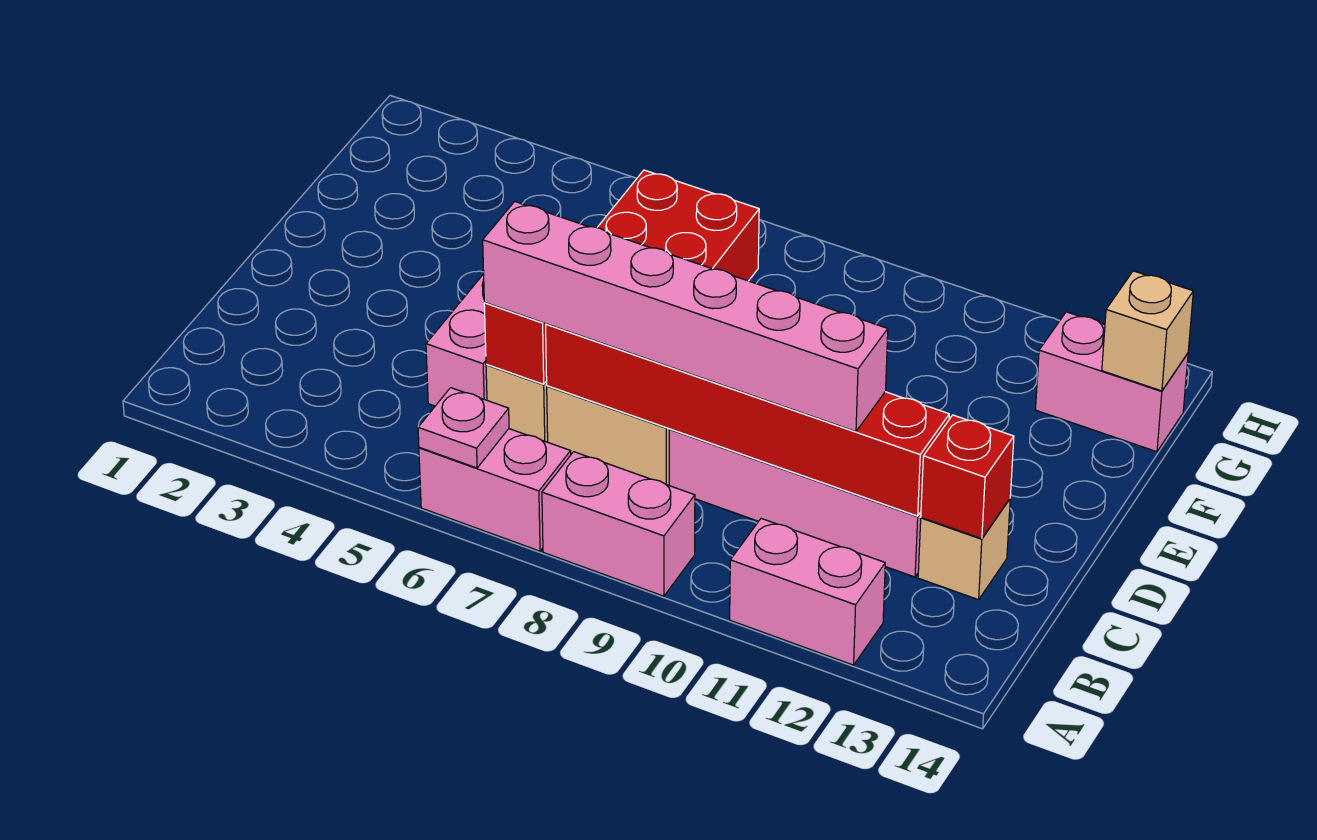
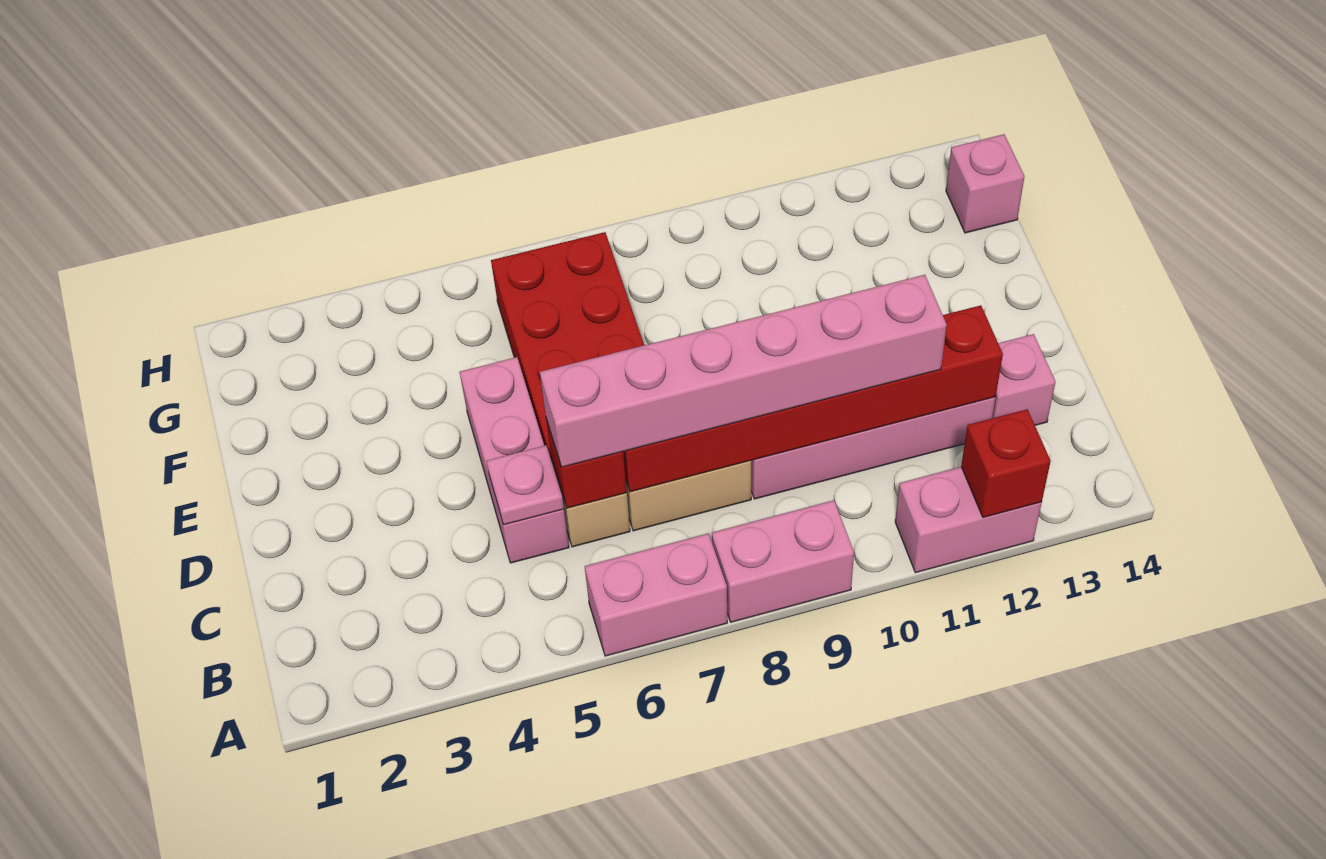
pink 1x1 plate [418,388,509,468] -> pink 1x1 plate moved to [487,445,564,525]
tan 1x1 brick [918,499,1010,600] -> pink 1x1 brick [992,334,1055,425]
red 1x1 brick [921,415,1014,539] -> red 1x1 brick moved to [961,409,1051,518]
pink 1x2 brick [1036,312,1188,452] -> pink 1x1 brick [946,134,1024,233]
tan 1x1 brick [1102,271,1193,391] -> none

